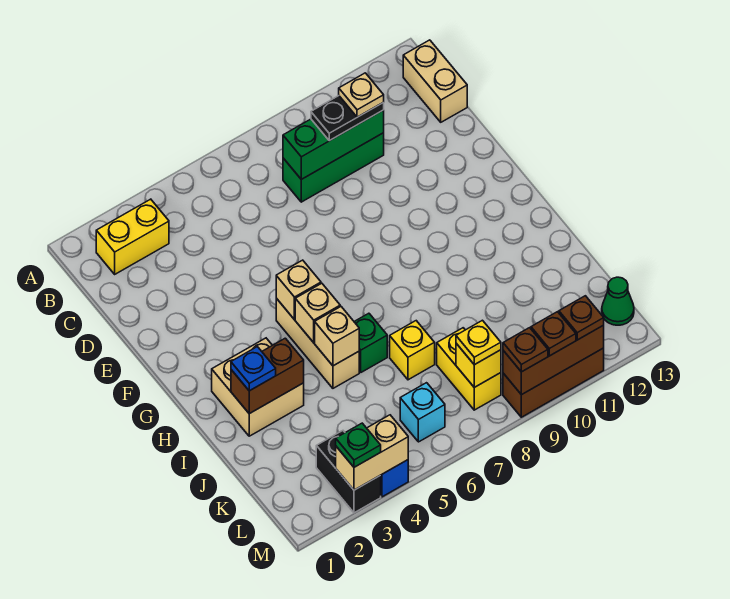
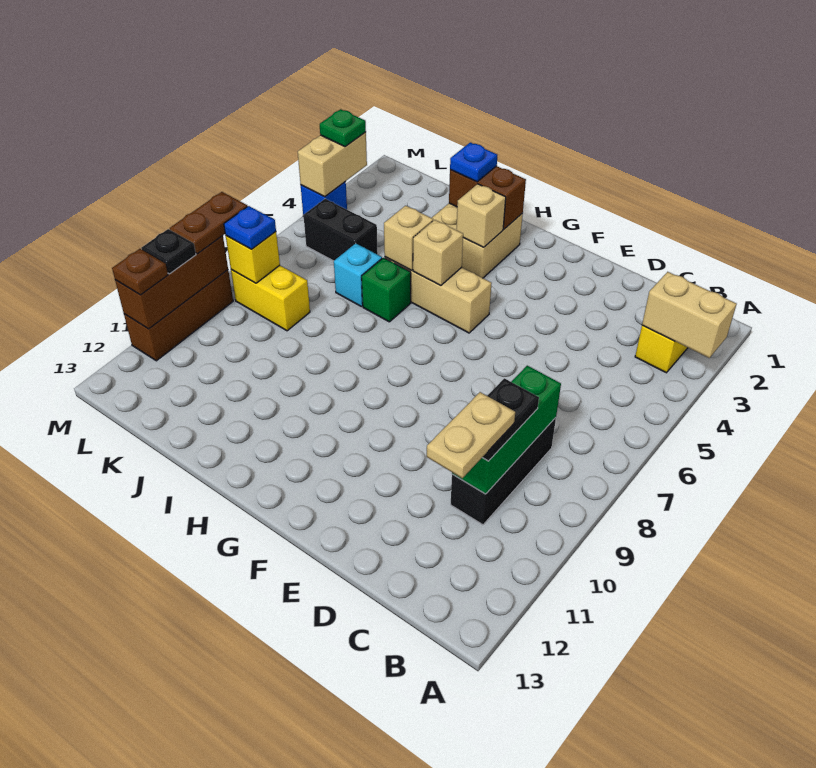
tan 1x2 brick [403,40,467,122] -> tan 1x2 brick moved to [642,272,737,358]
green 1x3 brick [283,133,384,202] -> black 1x3 brick [451,418,556,525]
tan 1x1 plate [339,73,384,117] -> tan 1x2 plate [427,392,515,478]
tan 1x1 brick [276,260,321,320] -> tan 1x1 brick moved to [456,184,506,247]
brown 1x2 brick [231,338,304,414] -> brown 1x2 brick turned to [449,166,526,229]
yellow 1x1 brick [390,321,435,380] -> none
black 1x2 brick [316,431,381,513] -> black 1x2 brick moved to [303,199,378,261]
cyan 1x1 brick [400,383,445,442] -> cyan 1x1 brick moved to [334,243,382,307]
yellow 1x1 plate [456,320,501,365] -> blue 1x1 plate [224,206,276,249]
green 1x1 cone [602,277,634,325] -> none
brown 1x1 plate [503,328,548,372] -> brown 1x2 plate [170,192,247,254]
brown 1x1 plate [531,312,576,356] -> black 1x1 plate [141,229,196,274]

